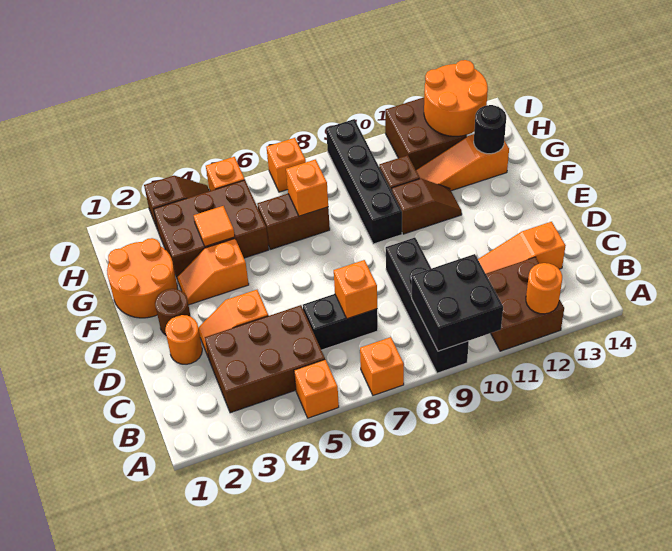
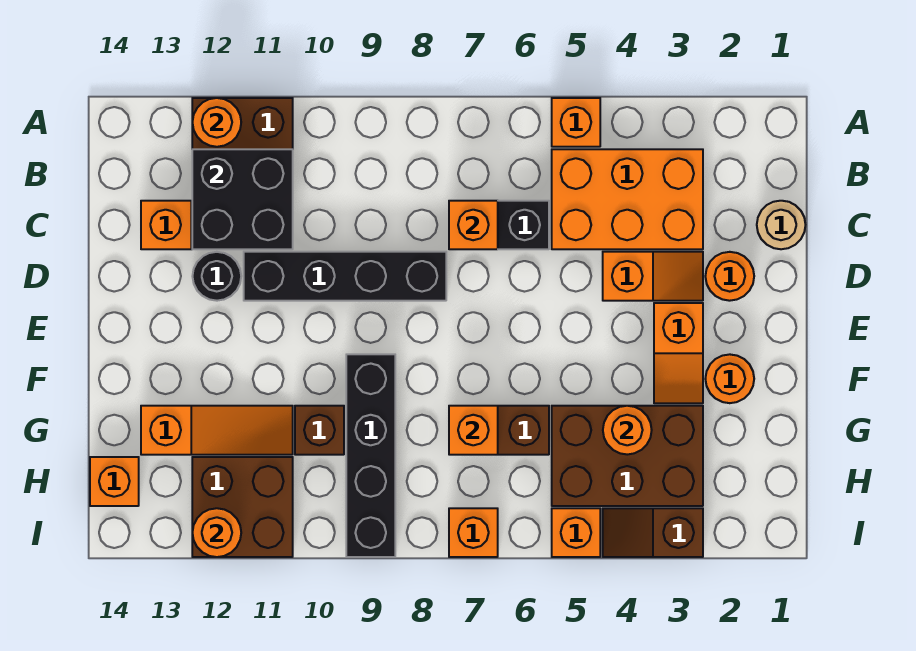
orange 1x1 brick [360,337,404,395] -> orange 1x1 brick moved to [90,457,139,506]
black 1x4 brick [386,238,469,373] -> black 1x4 brick turned to [244,252,446,301]
black 2x2 brick [412,254,503,351] -> black 2x2 brick moved to [192,149,293,249]
brown 2x3 brick [205,305,325,413] -> orange 2x3 brick [552,149,703,249]
none -> tan 1x1 round brick [757,201,805,249]
brown 1x1 round brick [155,289,191,335] -> none
orange 2x2 round brick [107,238,178,318] -> orange 1x1 round brick [705,354,754,403]
orange 1x2 slope [177,239,249,305] -> orange 1x2 slope turned to [654,303,703,403]
brown 1x2 slope [392,179,462,234] -> none
orange 1x1 tile [194,206,235,246] -> orange 1x1 round brick [603,406,652,455]
black 1x1 round brick [474,105,506,154] -> black 1x1 round brick moved to [192,252,241,301]
orange 2x2 round brick [424,60,488,136] -> orange 1x1 round brick [192,508,241,557]

